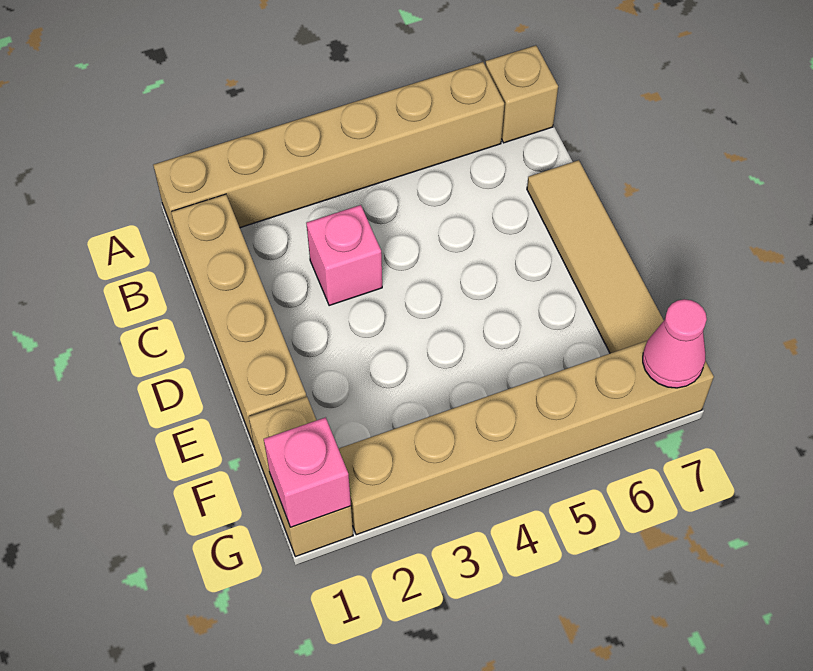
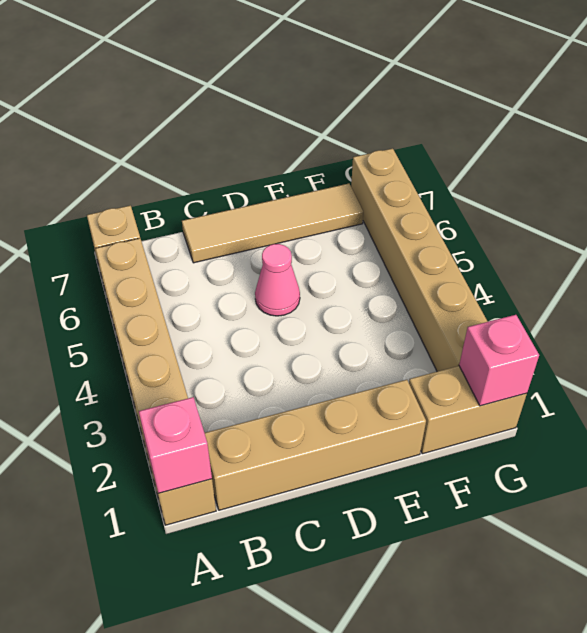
pink 1x1 brick [306,205,382,306] -> pink 1x1 brick moved to [139,397,212,493]
pink 1x1 cone [643,299,707,388] -> pink 1x1 cone moved to [255,244,300,316]

